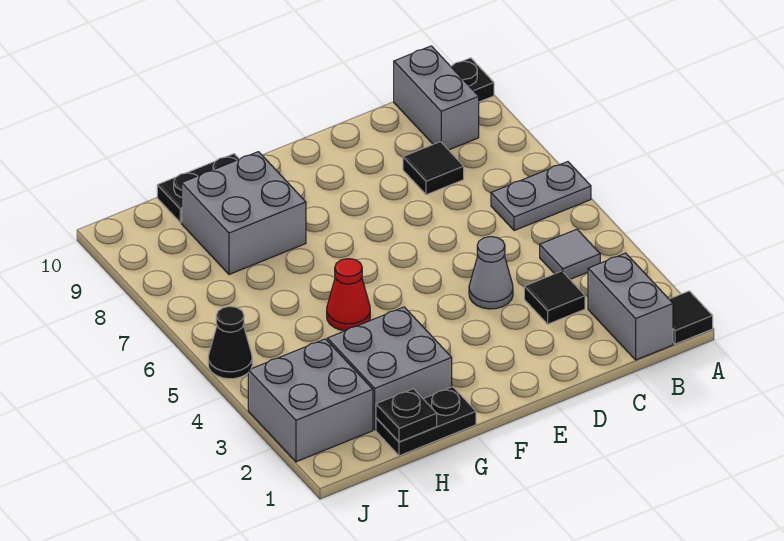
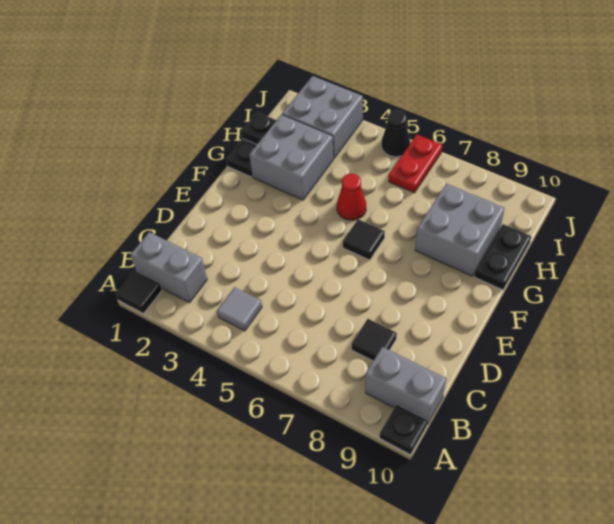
grey 1x2 plate [491,162,591,231] -> none
black 1x1 tile [524,271,585,324] -> black 1x1 tile moved to [343,219,385,260]
grey 1x1 cone [469,237,513,309] -> none
none -> red 1x2 plate [389,135,442,193]

